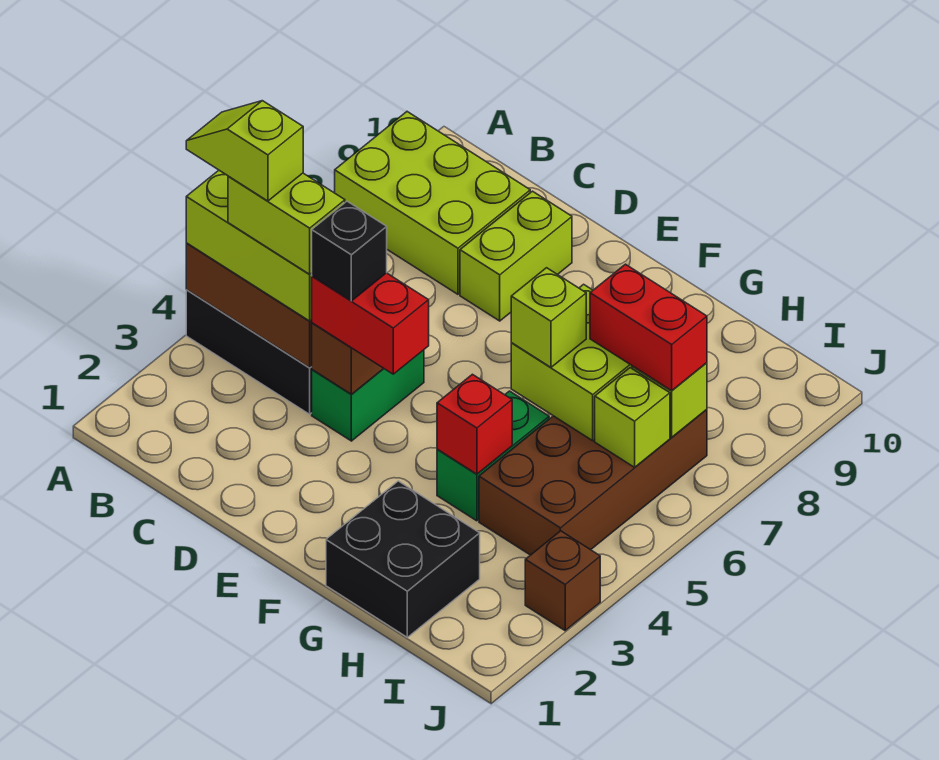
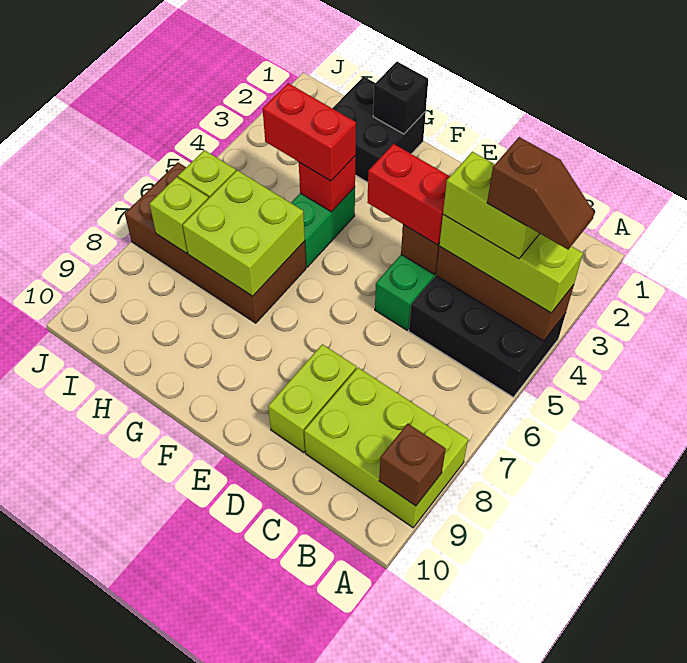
lime 1x2 slope [186,101,303,201] -> brown 1x2 slope [487,137,595,250]
black 1x1 brick [312,201,387,301] -> black 1x1 brick moved to [373,62,428,134]
lime 1x1 brick [511,268,586,367] -> none
brown 2x4 brick [479,409,707,555] -> brown 2x4 brick turned to [125,162,306,323]
red 1x2 brick [590,264,707,391] -> red 1x2 brick moved to [263,83,356,181]
brown 1x1 brick [525,531,600,631] -> brown 1x1 brick moved to [379,424,446,506]

